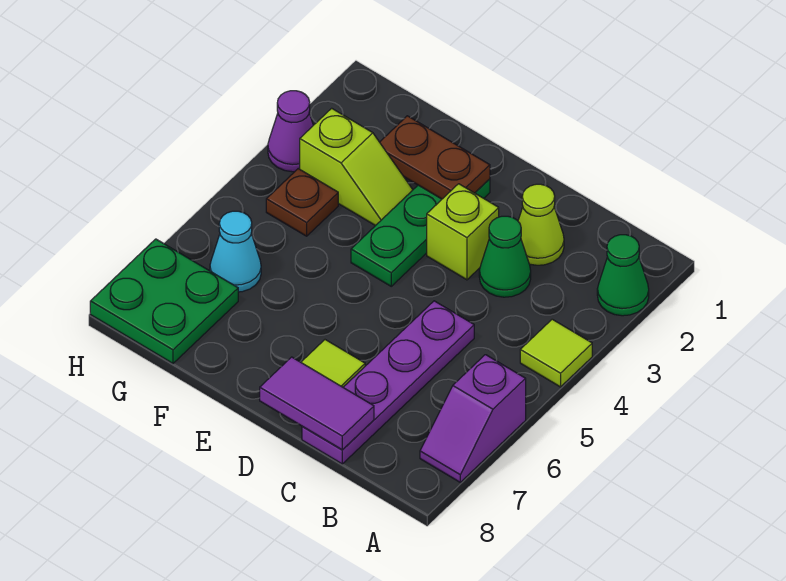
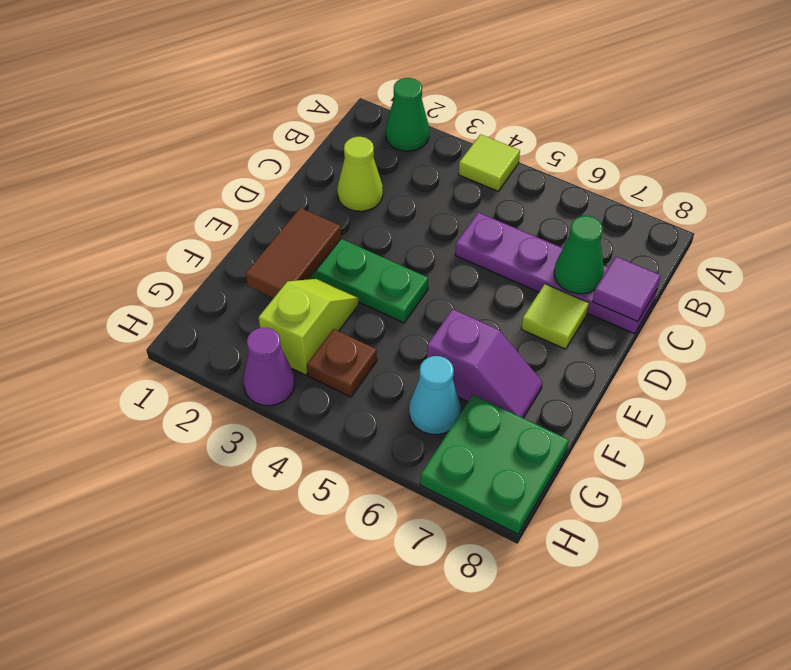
purple 1x2 slope [420,355,526,482] -> purple 1x2 slope moved to [427,309,542,418]
green 1x1 cone [479,216,531,297] -> green 1x1 cone moved to [554,216,604,294]
purple 1x2 tile [260,357,374,450] -> purple 1x1 tile [593,257,661,321]
lime 1x1 brick [427,184,499,280] -> none
brown 1x2 plate [380,116,490,199] -> brown 1x2 tile [246,208,341,298]

